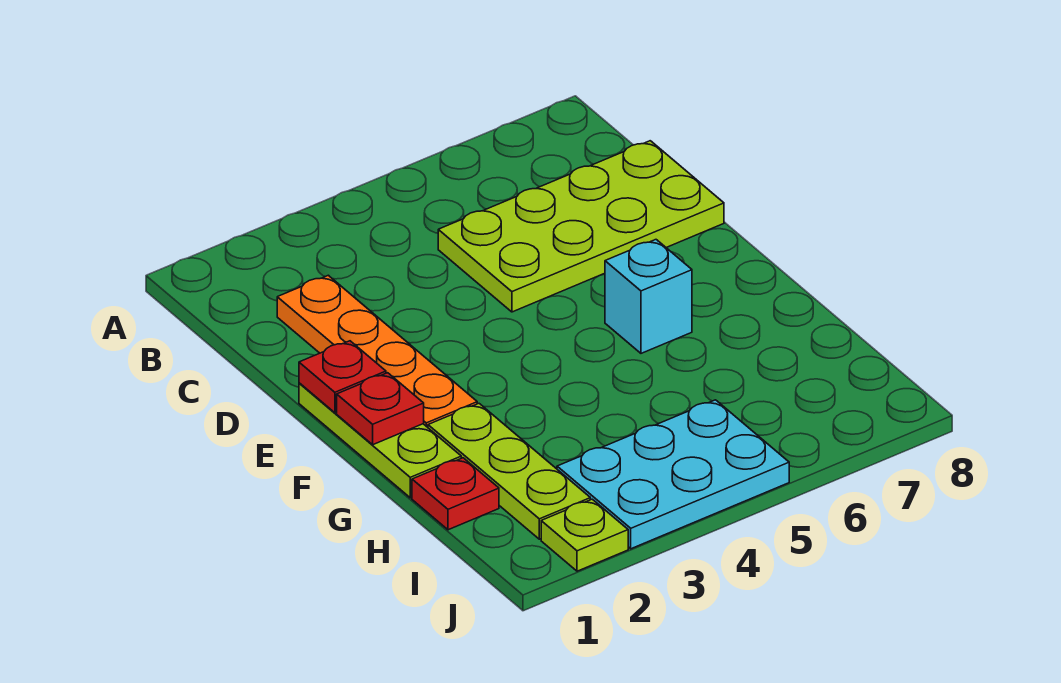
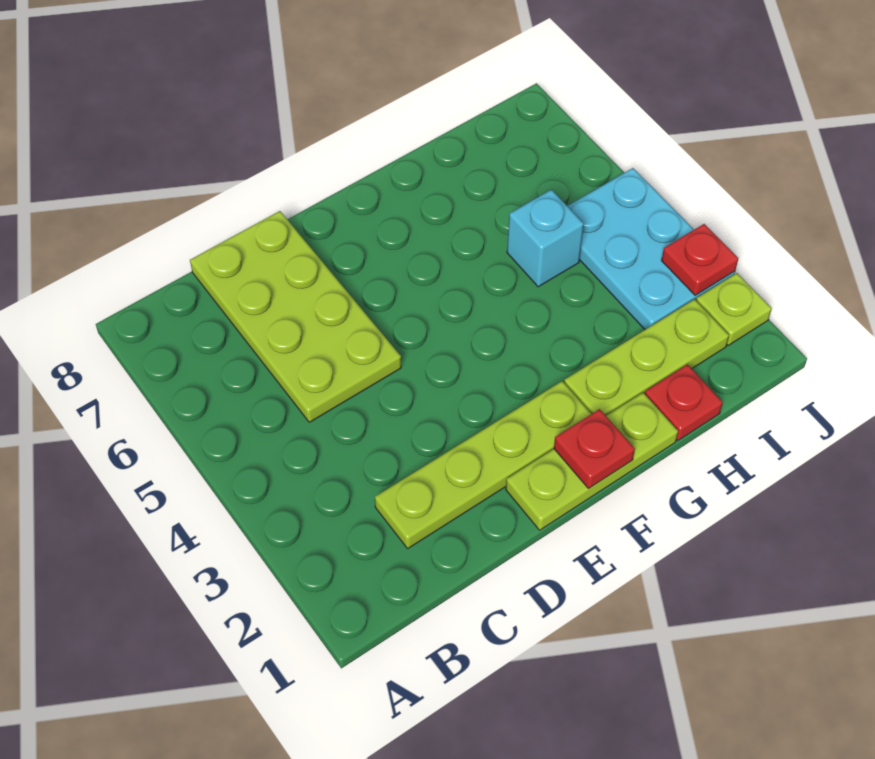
orange 1x4 plate [277,275,477,427] -> lime 1x4 plate [375,381,591,548]
red 1x1 plate [299,341,386,413] -> red 1x1 plate moved to [662,224,738,295]
cyan 1x1 brick [605,240,692,353] -> cyan 1x1 brick moved to [507,190,584,287]

